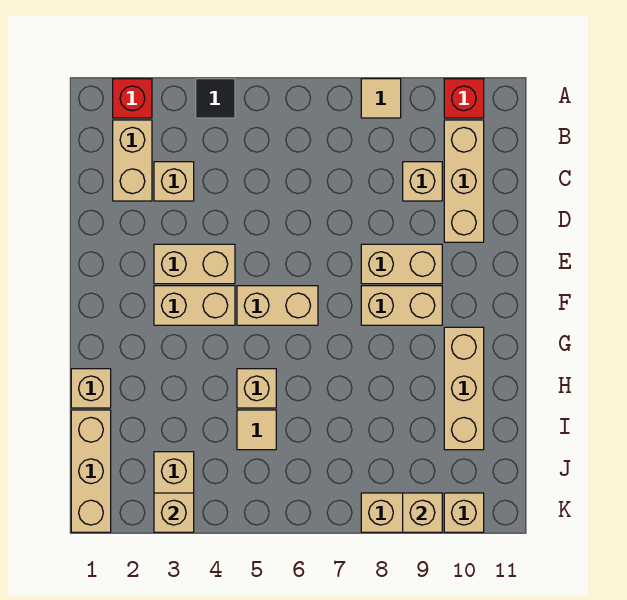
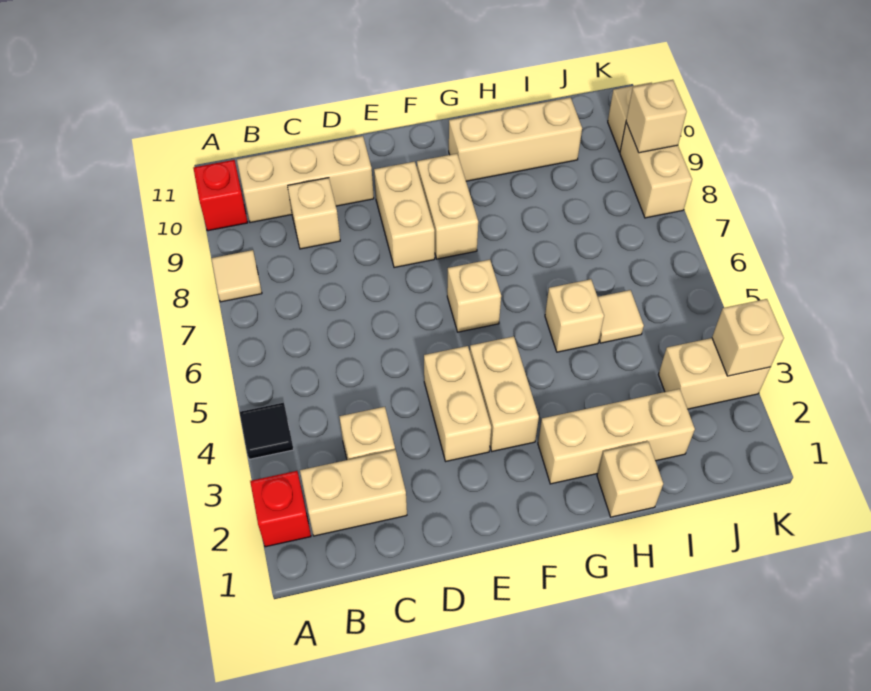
tan 1x2 brick [237,286,318,325] -> tan 1x1 brick [447,260,501,332]
tan 1x3 brick [71,410,111,532] -> tan 1x3 brick moved to [538,389,695,484]

